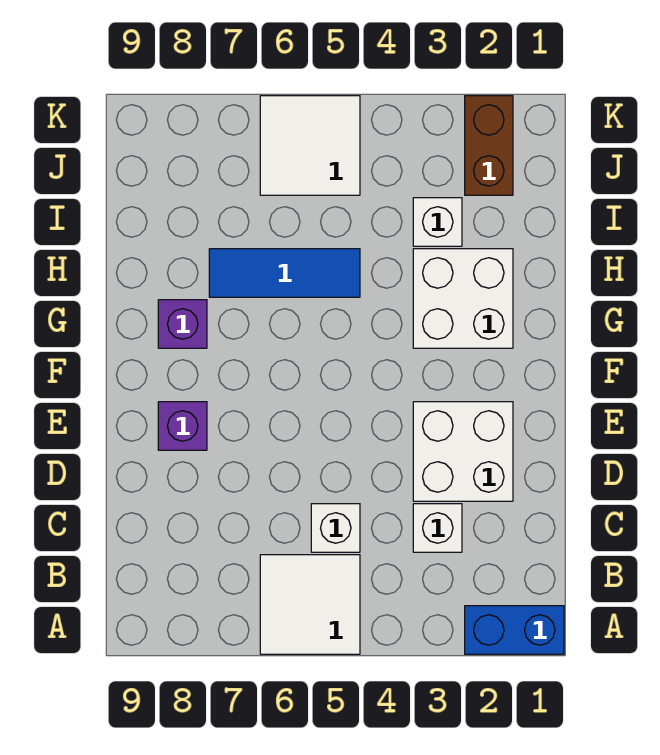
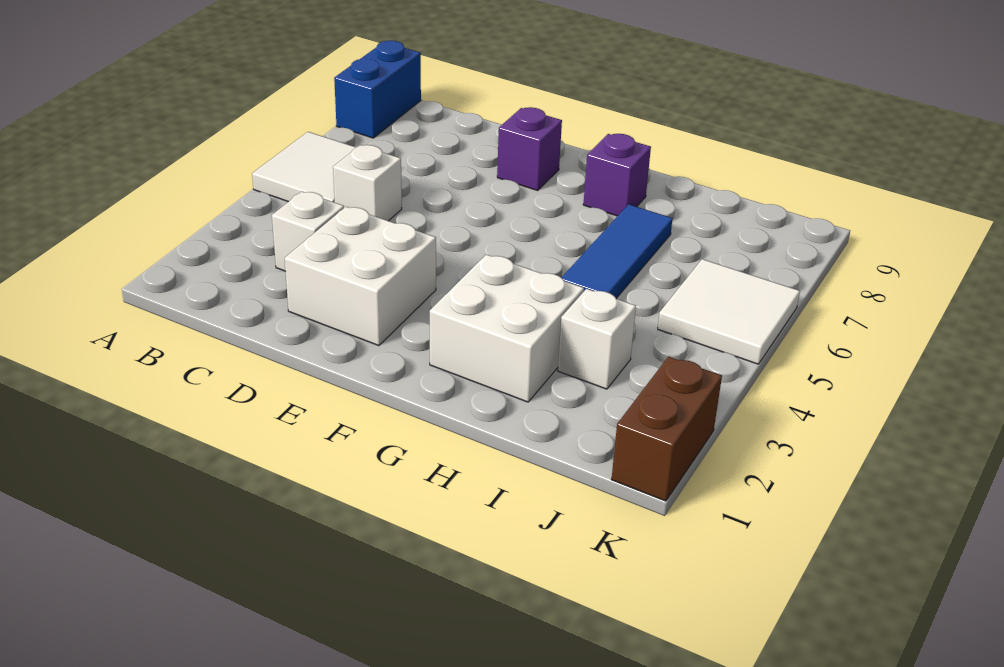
blue 1x2 brick [465,606,564,654] -> blue 1x2 brick moved to [334,41,421,138]
brown 1x2 brick [465,96,513,195] -> brown 1x2 brick turned to [611,357,722,501]

